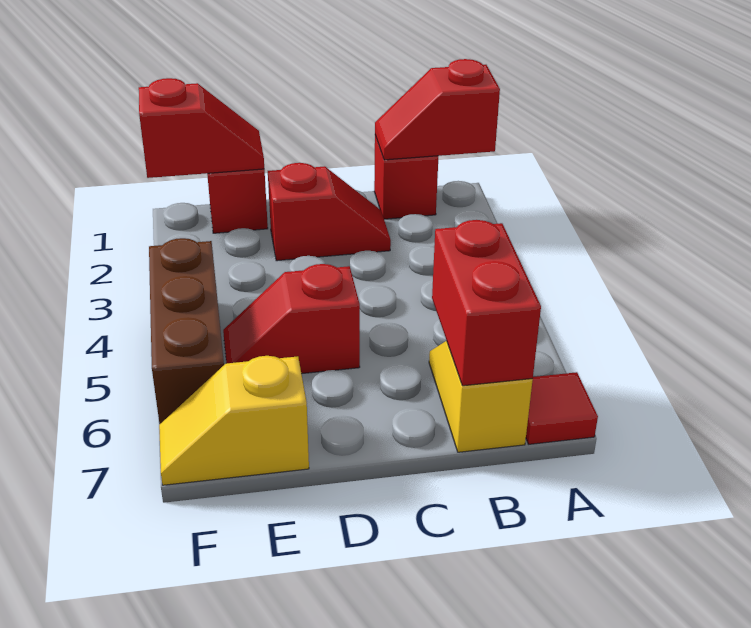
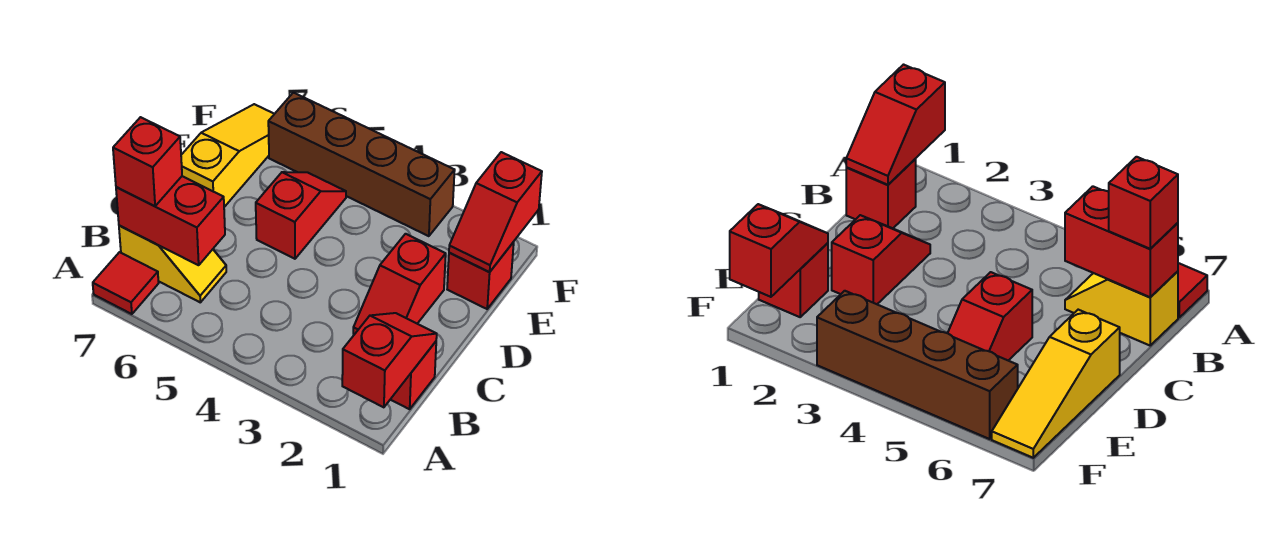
none -> red 1x1 brick [113,117,182,206]
yellow 1x2 slope [159,356,309,485] -> yellow 1x3 slope [181,104,274,207]
brown 1x3 brick [149,238,224,424] -> brown 1x4 brick [268,93,455,236]

